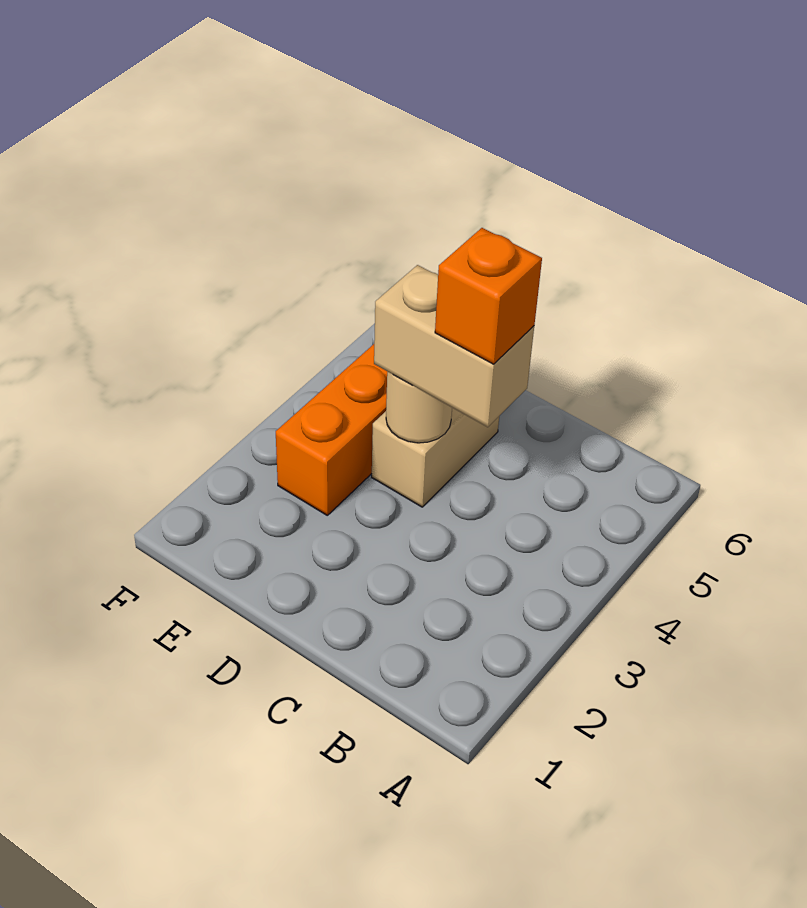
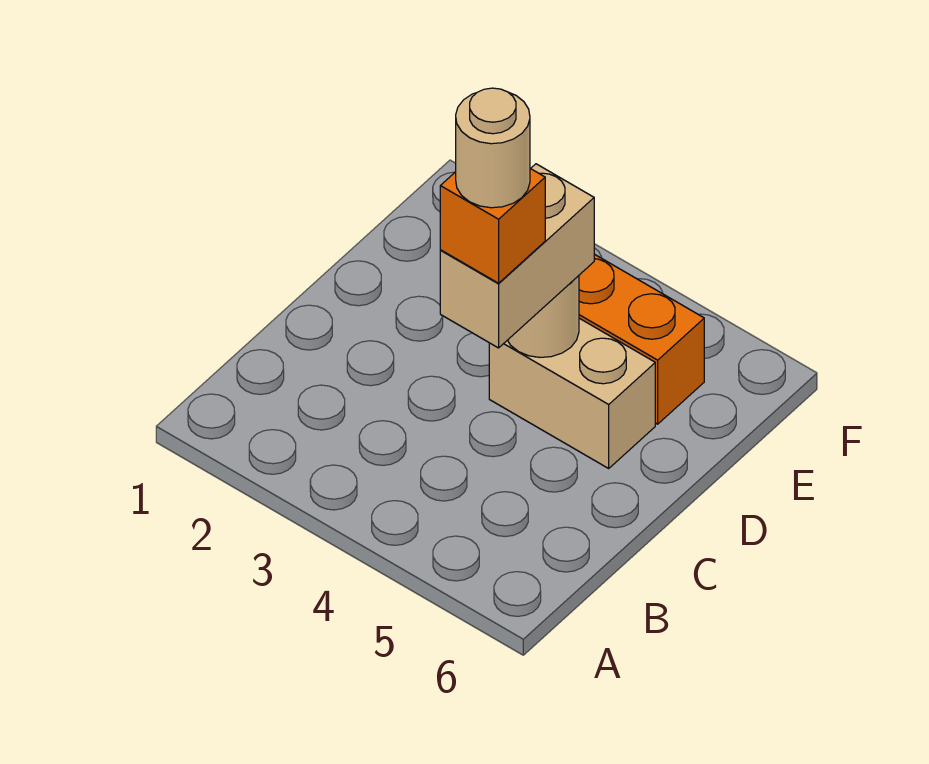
none -> tan 1x1 round brick [456,88,530,208]

